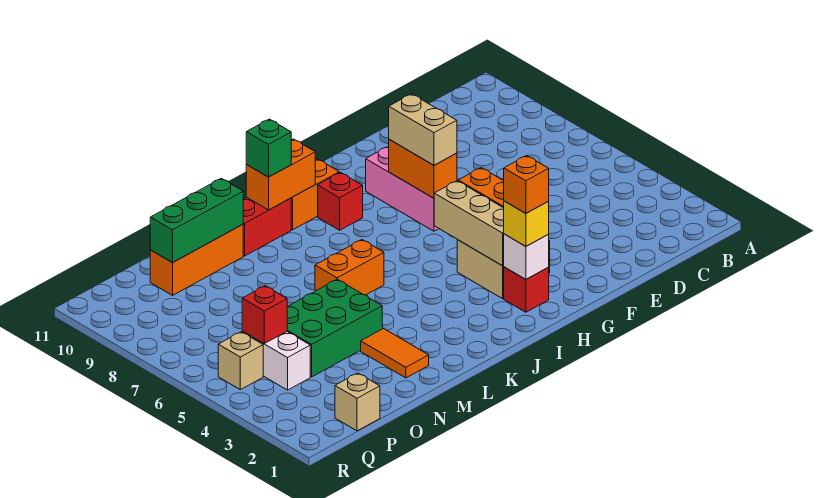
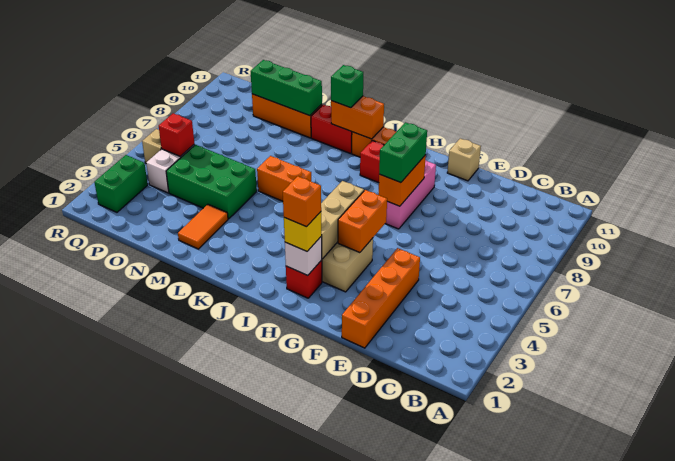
none -> orange 1x4 brick [342,248,420,348]
tan 1x2 brick [389,94,457,165] -> green 1x2 brick [379,122,427,183]
tan 1x1 brick [335,373,380,431] -> tan 1x1 brick moved to [447,138,481,181]
none -> green 1x2 brick [94,155,148,212]

